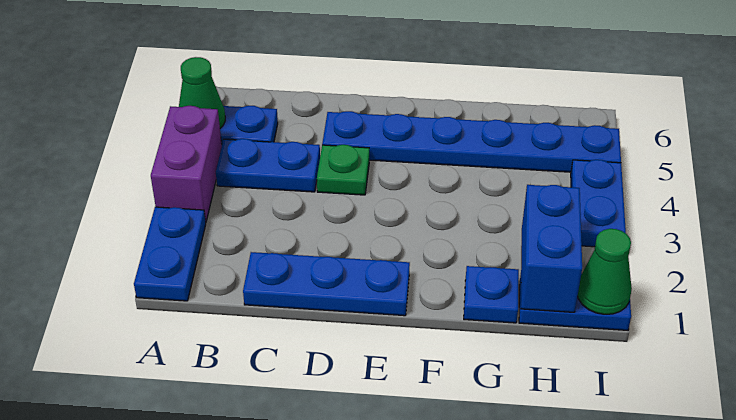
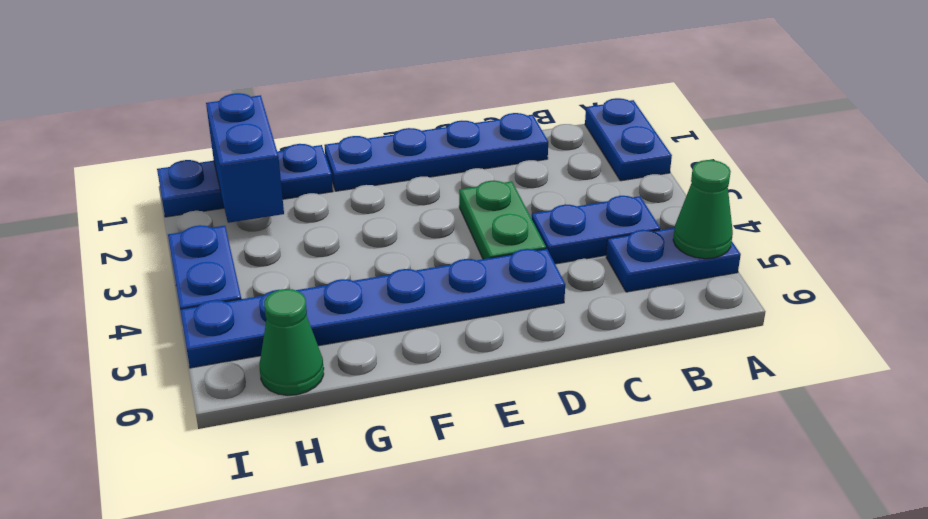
purple 1x2 brick [151,106,222,222] -> none
blue 1x3 plate [243,252,410,316] -> blue 1x4 plate [325,113,548,191]
green 1x1 plate [317,145,369,195] -> green 1x2 plate [459,181,546,259]
green 1x1 cone [578,229,632,314] -> green 1x1 cone moved to [260,289,324,395]

